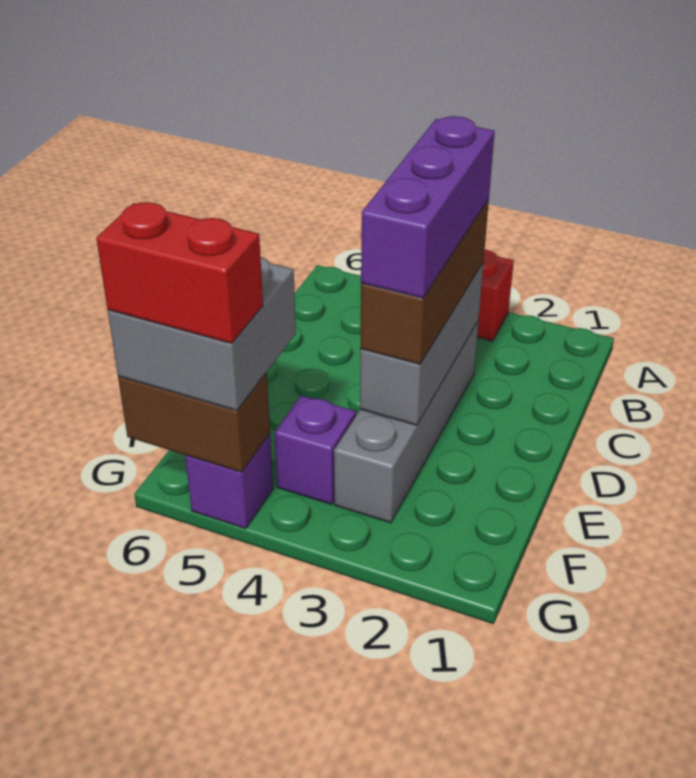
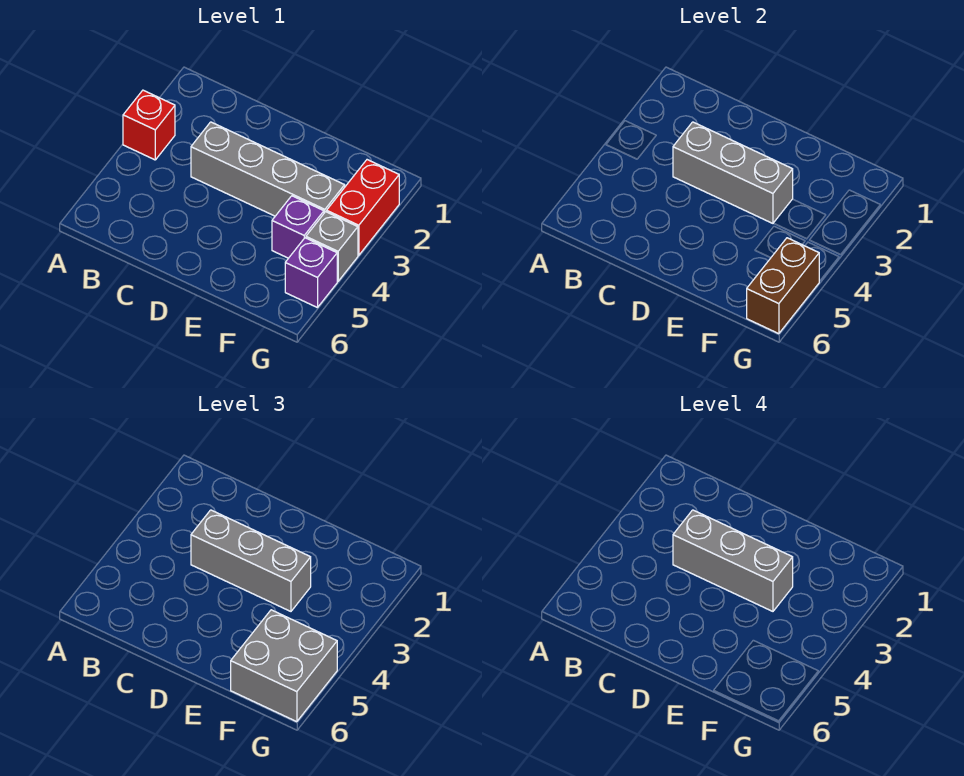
brown 1x3 brick [360,199,489,364] -> grey 1x3 brick [191,510,311,611]
purple 1x3 brick [361,116,495,298] -> grey 1x3 brick [673,510,793,611]
none -> grey 1x1 brick [306,212,358,281]
red 1x2 brick [96,202,263,343] -> red 1x2 brick moved to [327,160,399,255]

